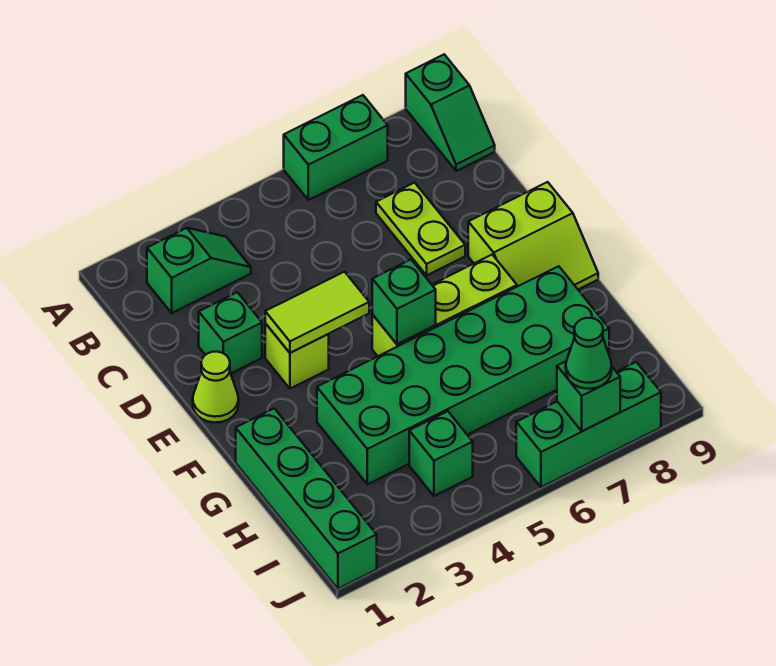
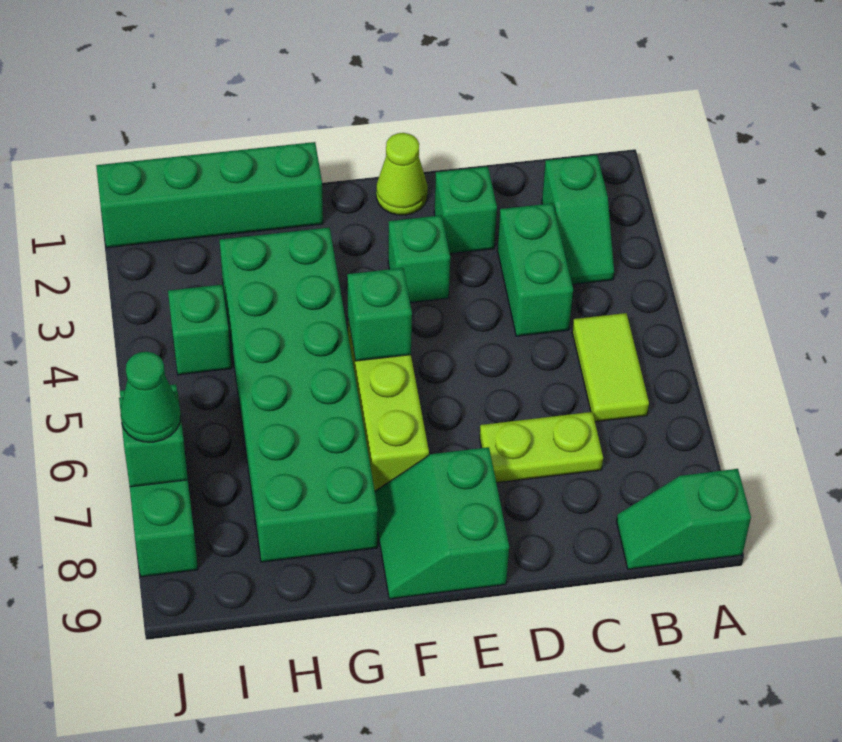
green 1x2 brick [284,95,388,200] -> green 1x2 brick moved to [497,203,573,336]
lime 1x1 brick [265,323,329,389] -> green 1x1 brick [388,215,450,303]
lime 1x2 tile [265,272,369,353] -> lime 1x2 tile moved to [572,313,649,422]
lime 2x2 slope [468,182,598,289] -> green 2x2 slope [375,447,509,599]

